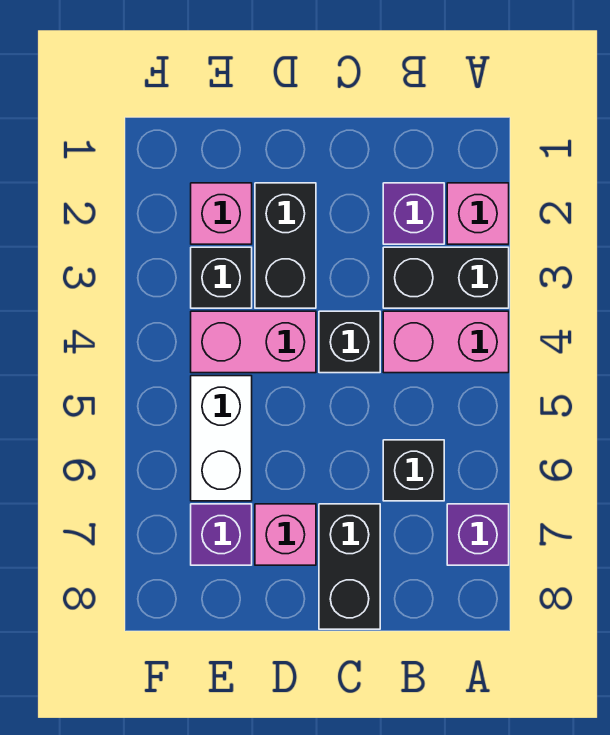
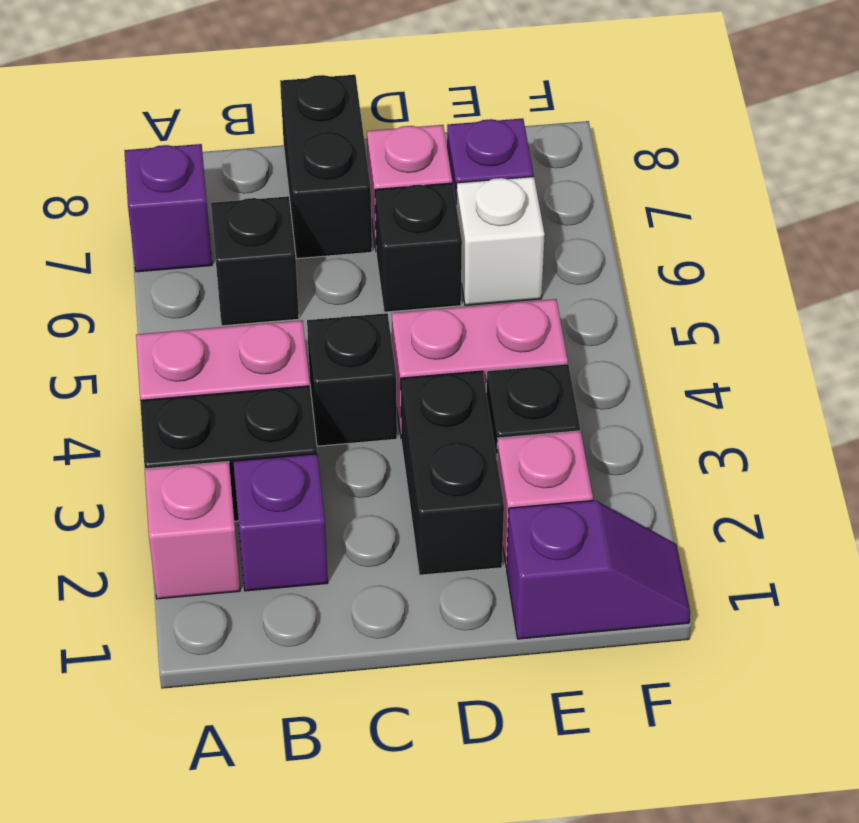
none -> black 1x1 brick [375,183,462,312]
none -> purple 1x2 slope [507,500,690,639]
white 1x2 brick [191,376,252,501] -> white 1x1 brick [456,177,545,305]

